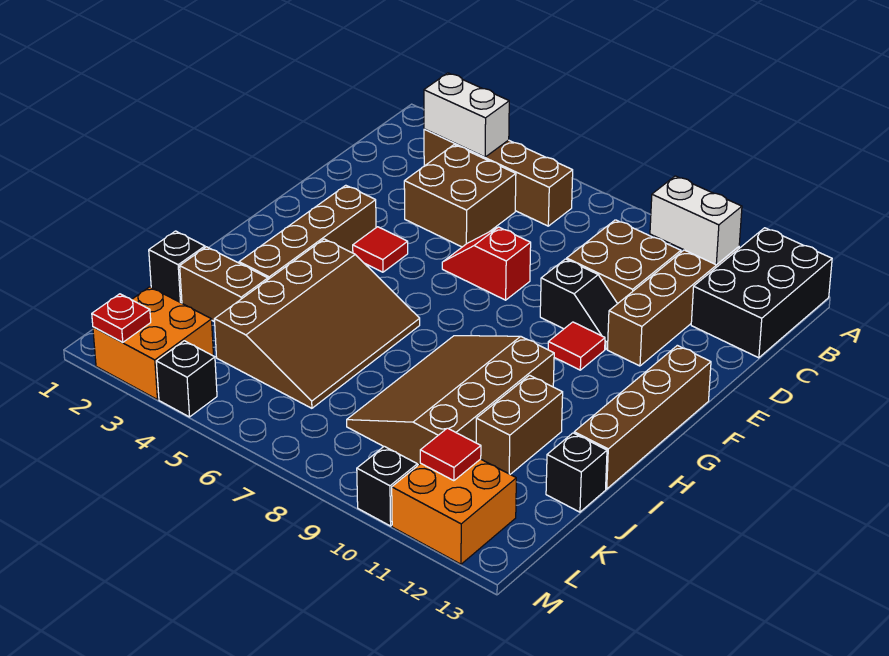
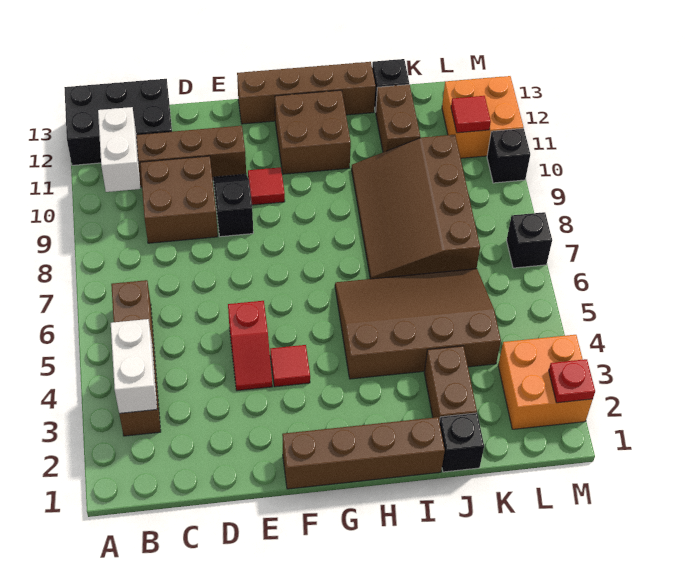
brown 2x2 brick [404,145,516,247] -> brown 2x2 brick moved to [275,90,351,174]
red 1x2 slope [442,227,531,300] -> red 1x2 slope moved to [228,301,272,391]
brown 1x4 brick [239,185,376,279] -> brown 1x4 brick moved to [282,417,445,489]
brown 3x4 slope [347,336,554,465] -> brown 3x4 slope turned to [351,135,480,279]
brown 1x2 brick [476,375,563,474] -> brown 1x2 brick turned to [376,84,420,152]
black 1x1 brick [156,341,217,417] -> black 1x1 brick moved to [507,212,552,268]

